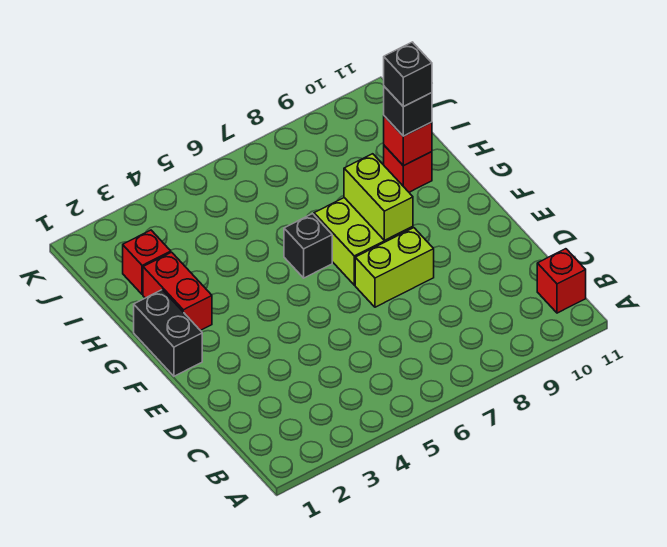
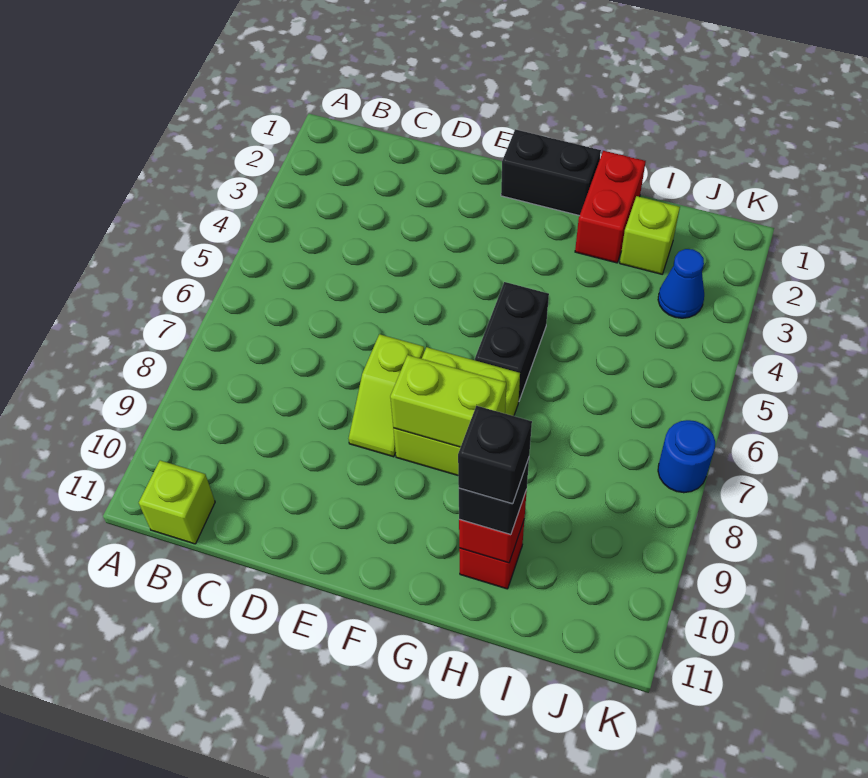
red 1x1 brick [537,249,586,313] -> lime 1x1 brick [139,460,215,544]
lime 1x2 brick [355,228,434,307] -> lime 1x2 slope [349,334,424,457]
red 1x2 brick [143,252,212,330] -> red 1x2 brick turned to [575,151,646,263]
black 1x1 brick [284,214,332,278] -> black 1x2 brick [475,282,549,400]
red 1x1 brick [123,230,171,295] -> lime 1x1 brick [620,196,680,274]
none -> blue 1x1 cone [658,249,704,318]
none -> blue 1x1 round brick [658,420,715,493]

